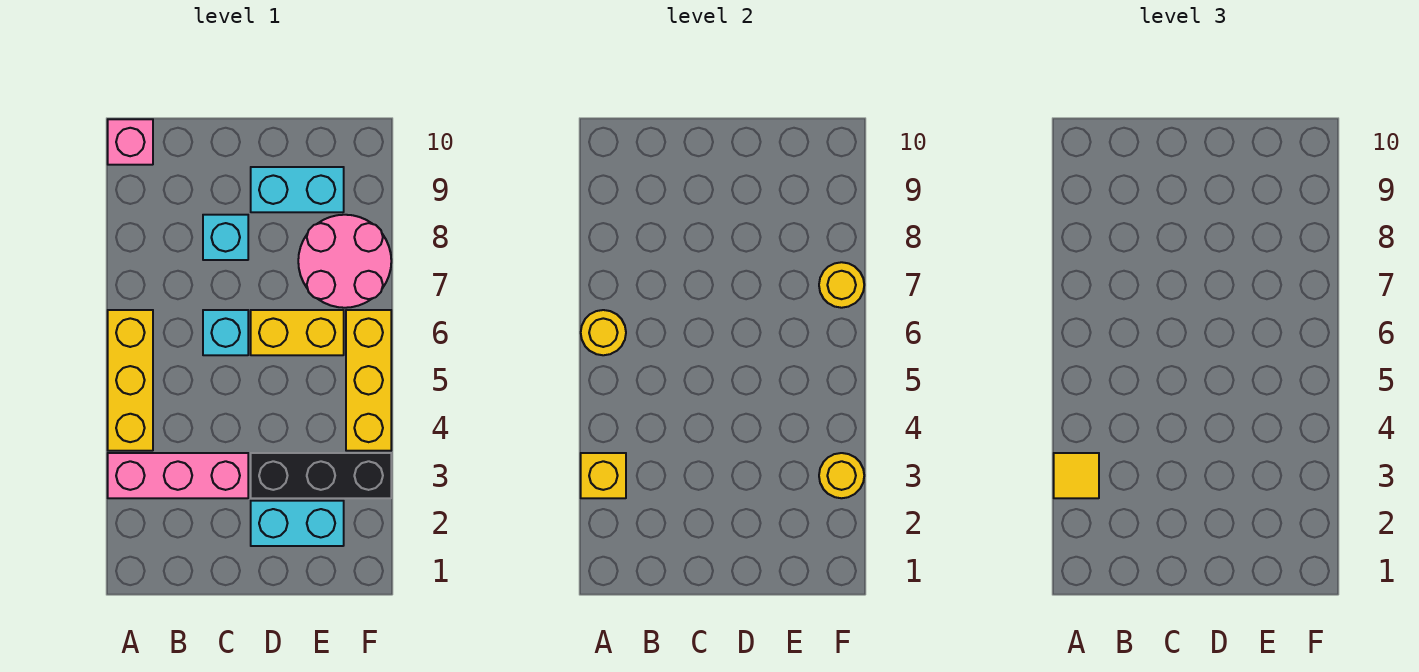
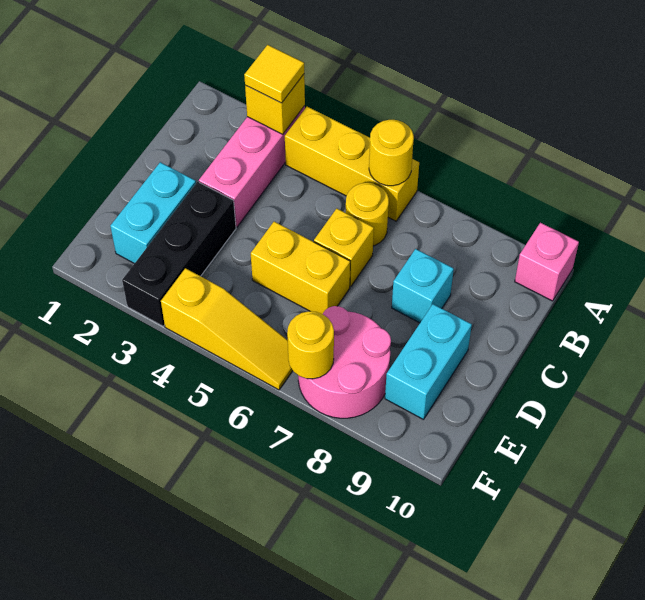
cyan 1x1 brick [203,310,248,355] -> yellow 1x1 brick [314,209,374,287]
yellow 1x2 brick [251,310,344,355] -> yellow 1x2 brick turned to [251,222,350,314]
yellow 1x1 round brick [819,453,864,498] -> yellow 1x1 round brick moved to [346,183,389,246]
yellow 1x3 brick [346,310,391,451] -> yellow 1x3 slope [161,268,293,390]

